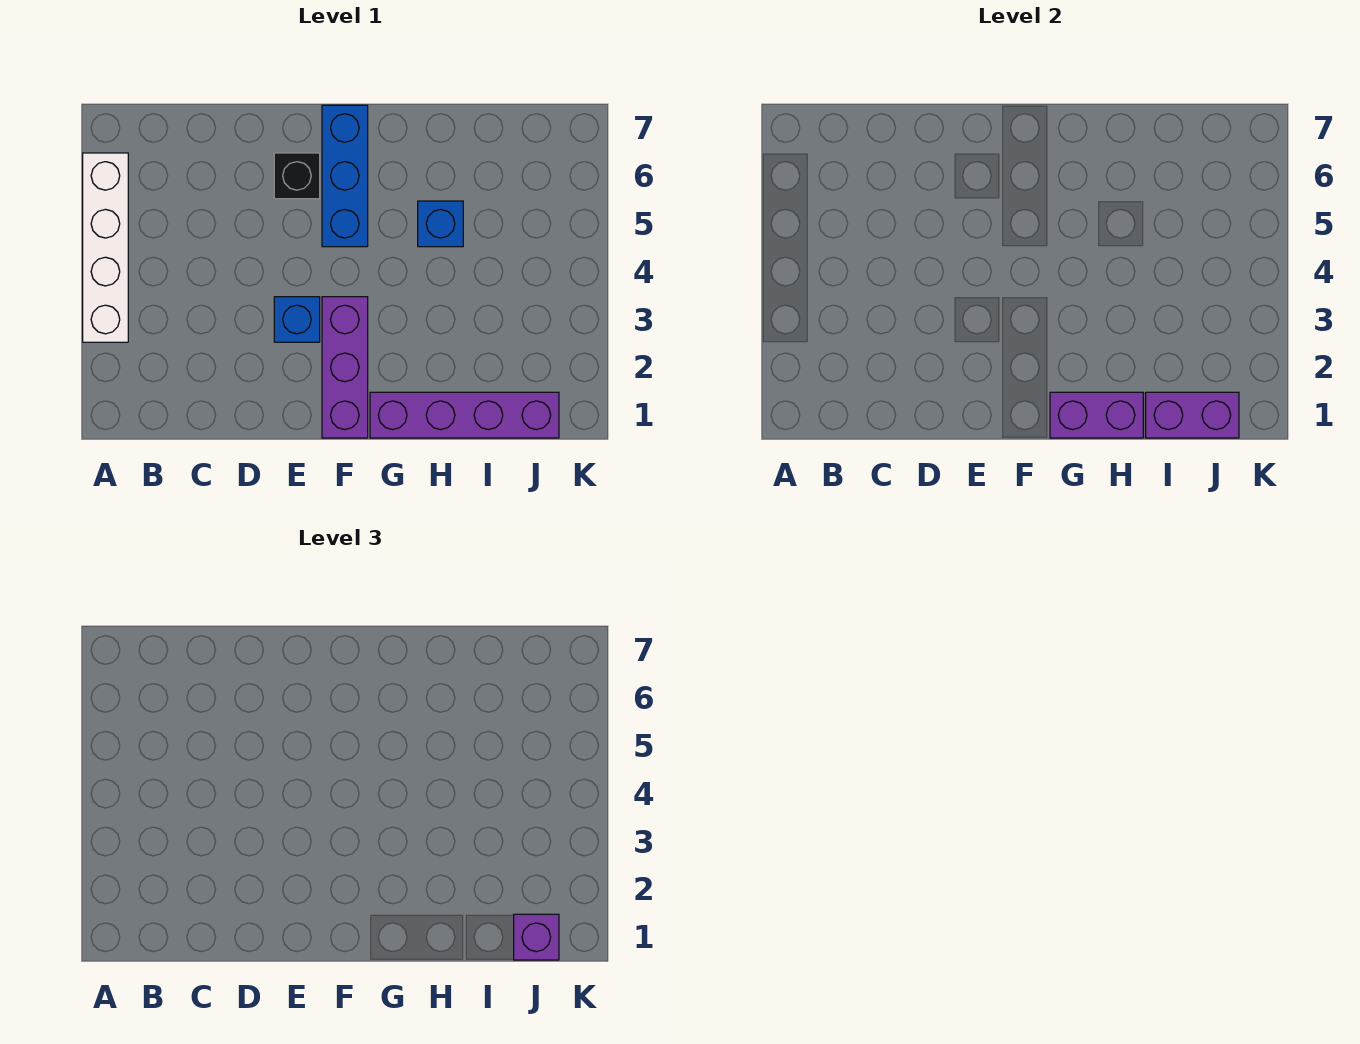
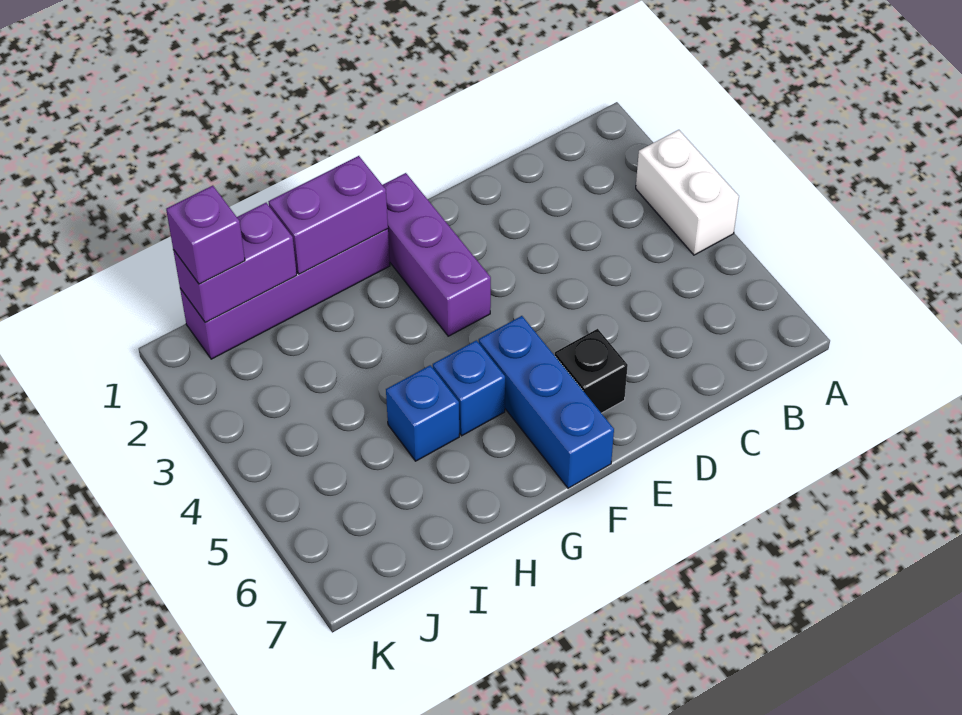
white 1x4 brick [83,153,128,342] -> white 1x2 brick [636,130,739,255]
blue 1x1 brick [274,297,320,342] -> blue 1x1 brick moved to [433,340,505,436]

